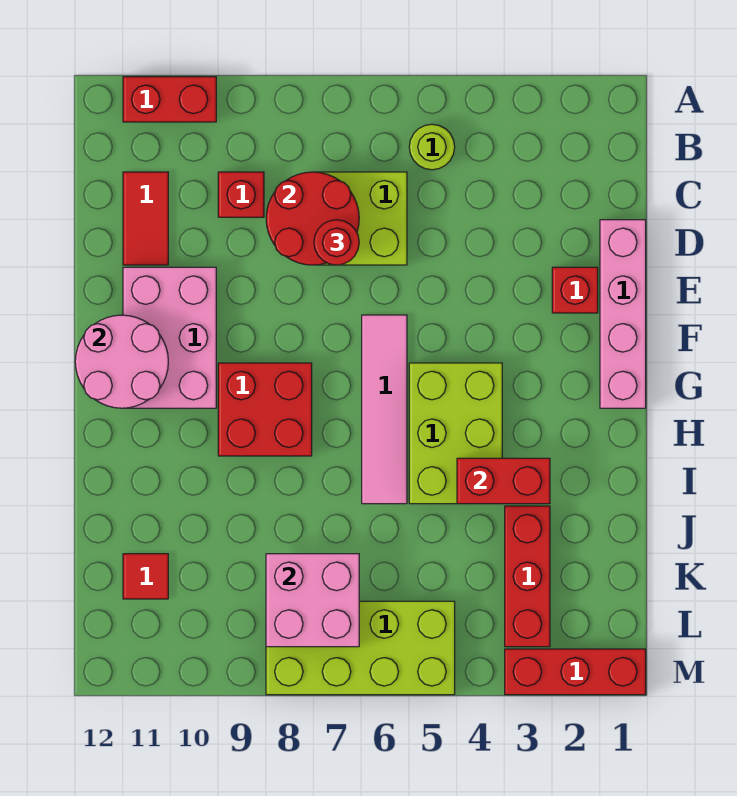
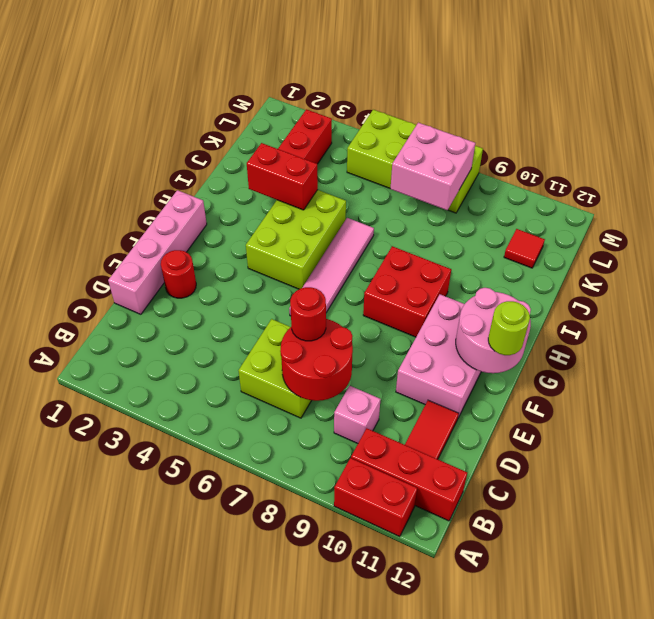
lime 1x1 round brick [409,124,455,170] -> lime 1x1 round brick moved to [488,301,530,355]
red 1x1 brick [218,172,264,217] -> pink 1x1 brick [334,386,380,443]
red 1x1 brick [552,267,598,313] -> red 1x1 round brick [161,250,196,298]
red 1x3 brick [505,649,646,695] -> red 1x3 brick moved to [351,428,467,521]

